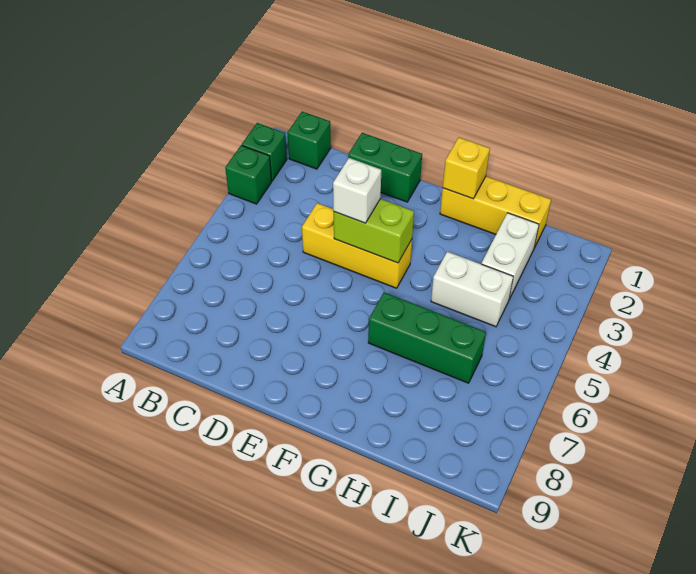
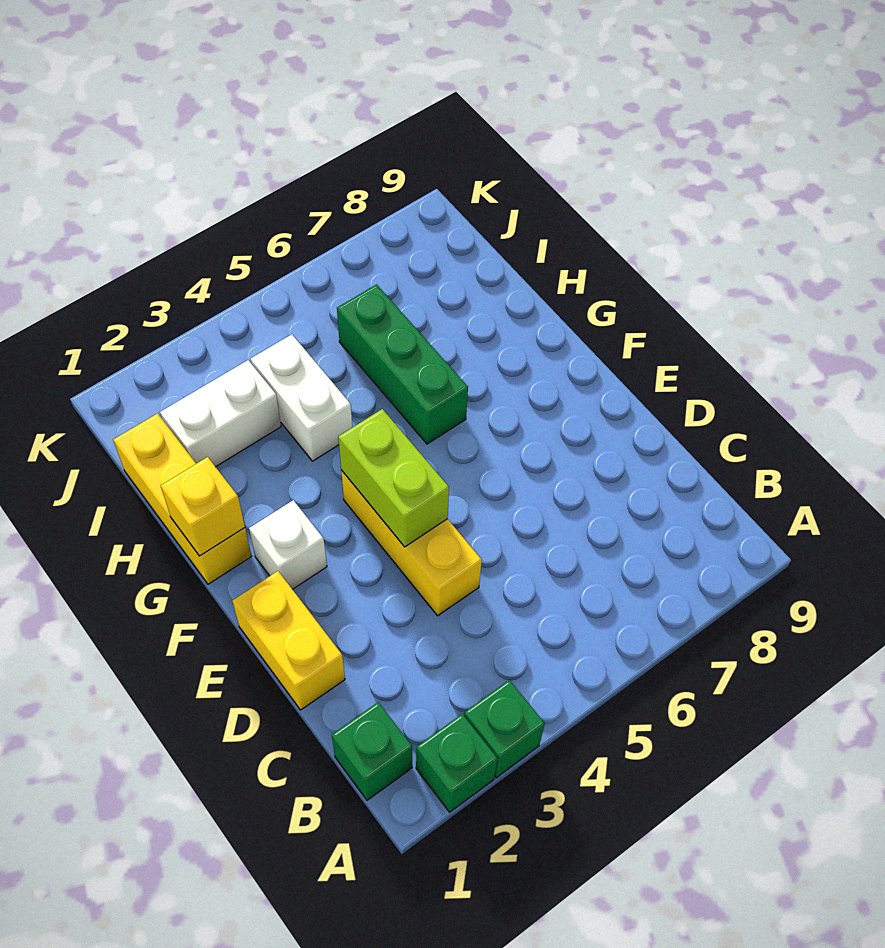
green 1x2 brick [348,133,422,202] -> yellow 1x2 brick [232,571,345,710]
white 1x1 brick [333,158,381,223] -> white 1x1 brick moved to [249,500,327,589]

